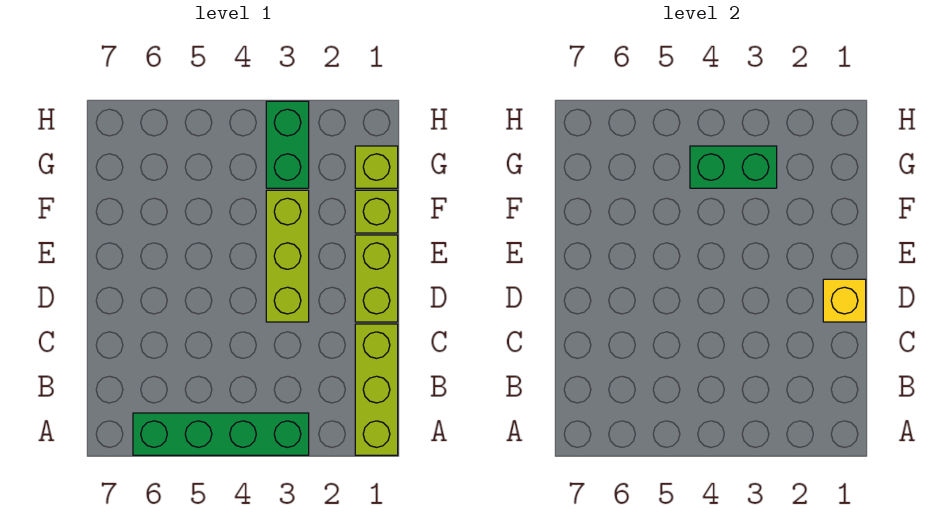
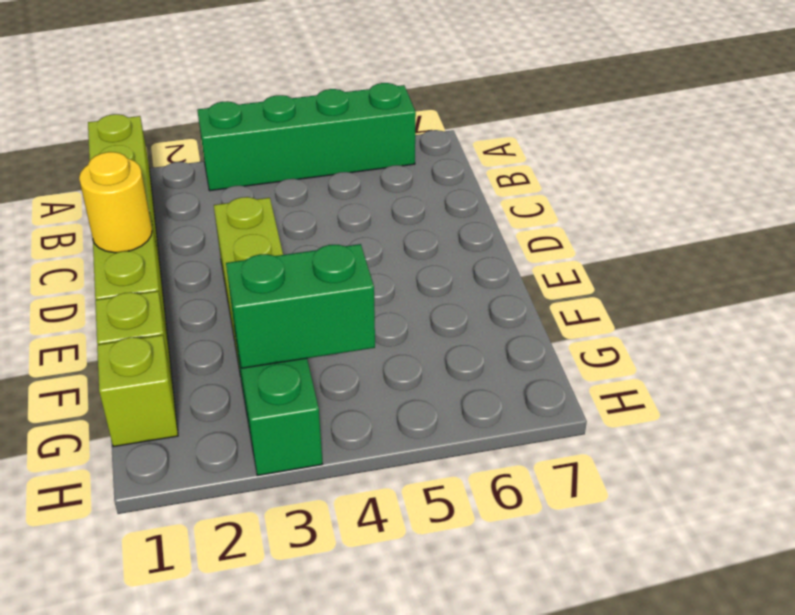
yellow 1x1 brick [823,279,866,322] -> yellow 1x1 round brick [79,152,152,253]

